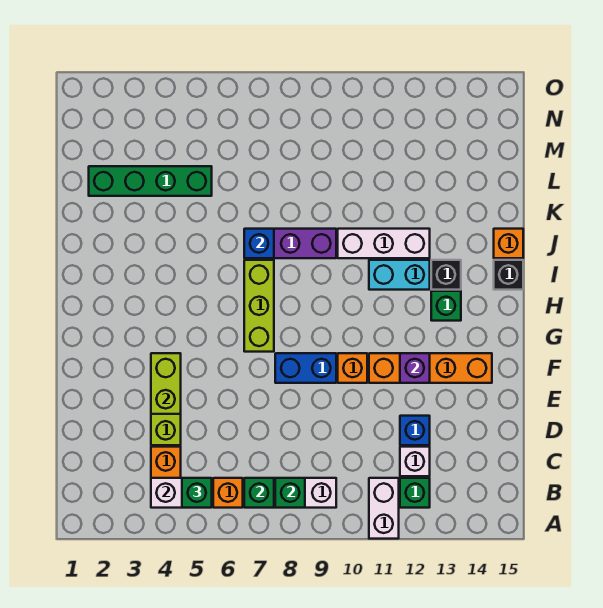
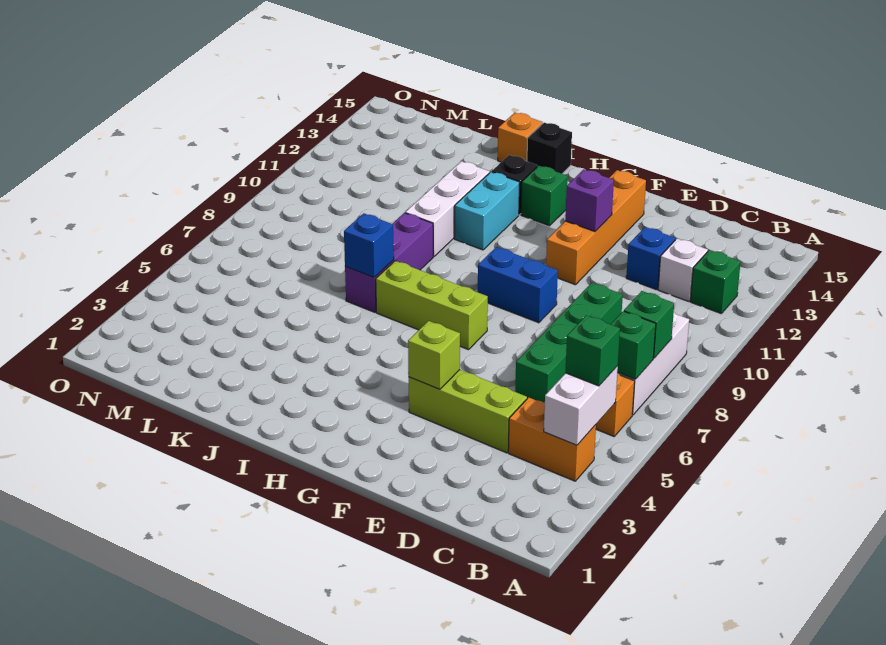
white 1x2 brick [369,478,399,539] -> none
lime 1x2 brick [151,353,181,414] -> lime 1x1 brick [408,321,460,389]
blue 1x2 brick [275,353,336,383] -> blue 1x2 brick turned to [478,247,558,323]
orange 1x1 brick [338,353,367,383] -> none
green 1x4 brick [89,166,212,196] -> green 1x4 brick moved to [515,283,623,403]

